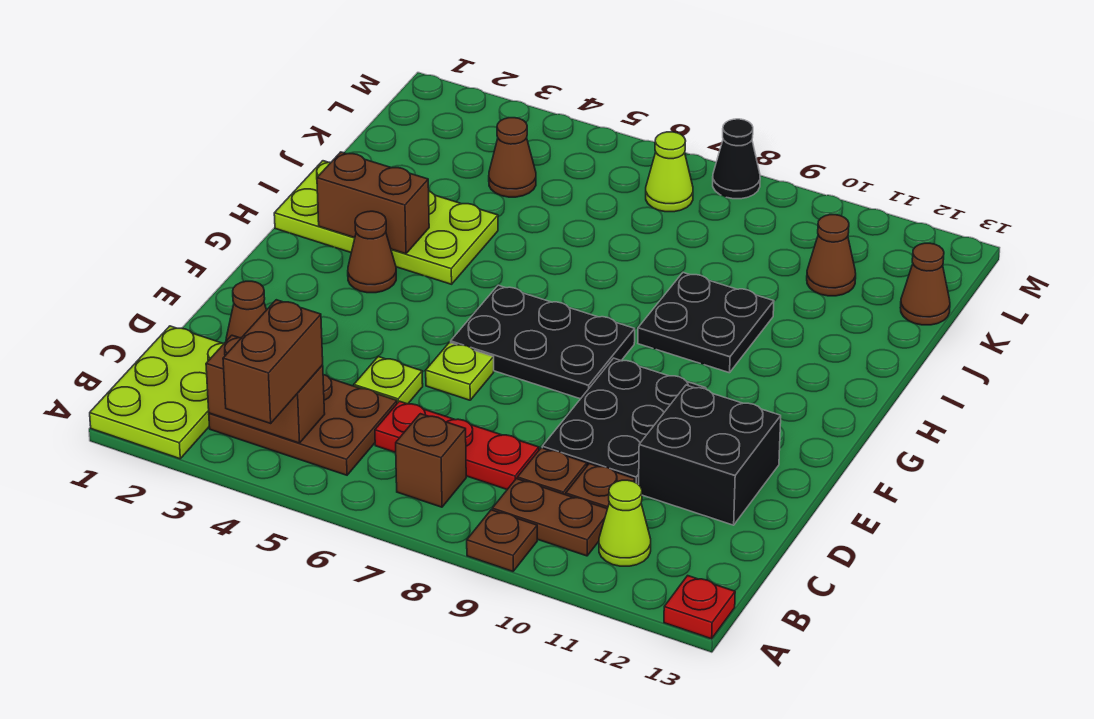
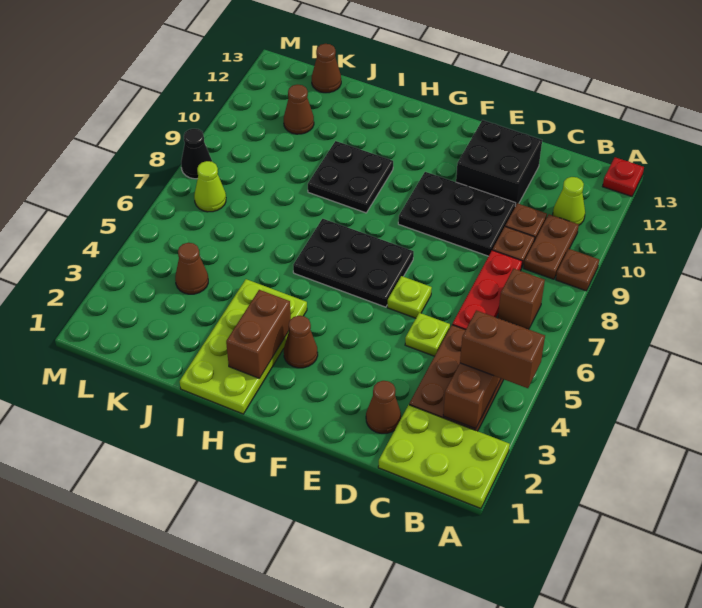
black 2x3 plate [451,285,635,399] -> black 2x3 plate turned to [293,219,414,307]

